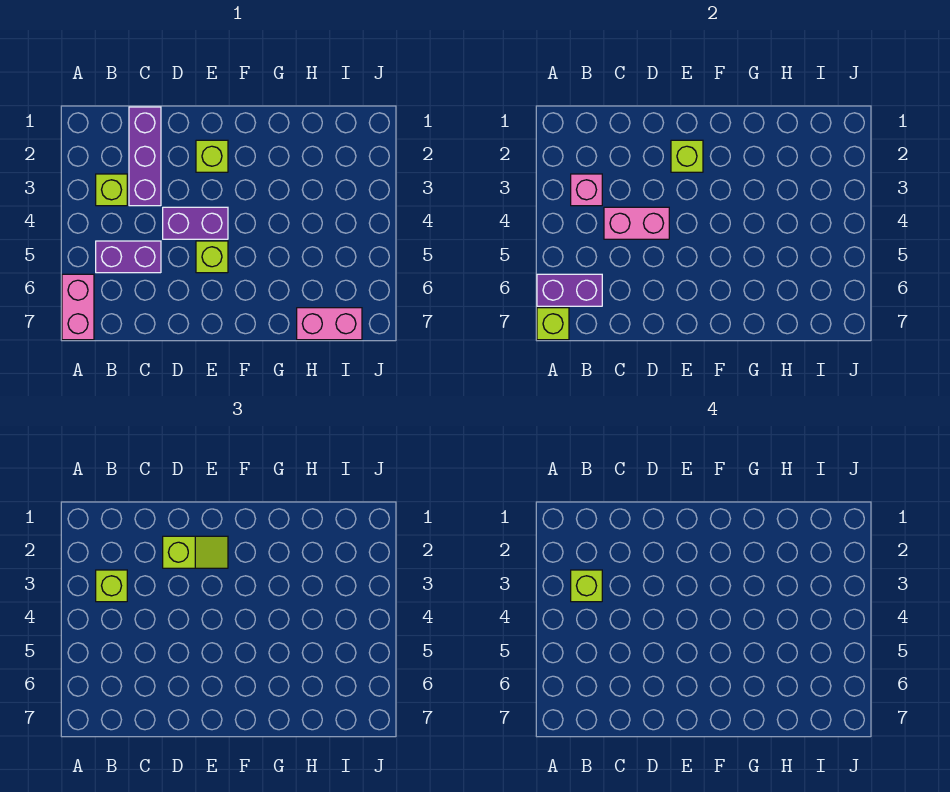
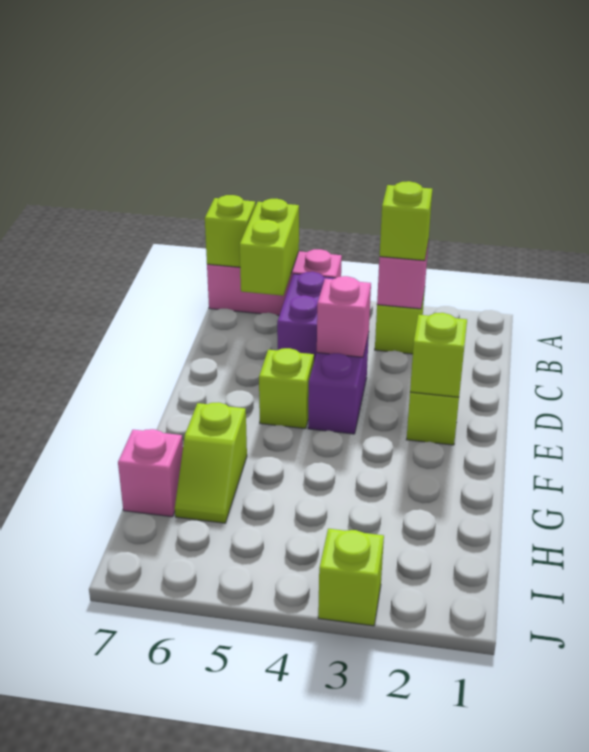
pink 1x2 brick [62,274,94,340] -> pink 1x3 brick [207,249,342,315]
purple 1x2 brick [537,274,602,306] -> lime 1x2 brick [240,199,299,296]
lime 1x1 brick [571,570,602,602] -> lime 1x1 brick moved to [318,529,384,626]
purple 1x3 brick [129,107,161,206] -> none
pink 1x2 brick [604,207,669,239] -> pink 1x1 brick [317,276,371,357]
lime 1x2 slope [163,536,228,568] -> lime 1x2 slope moved to [175,402,247,523]
pink 1x2 brick [297,308,362,340] -> pink 1x1 brick [118,429,183,517]

